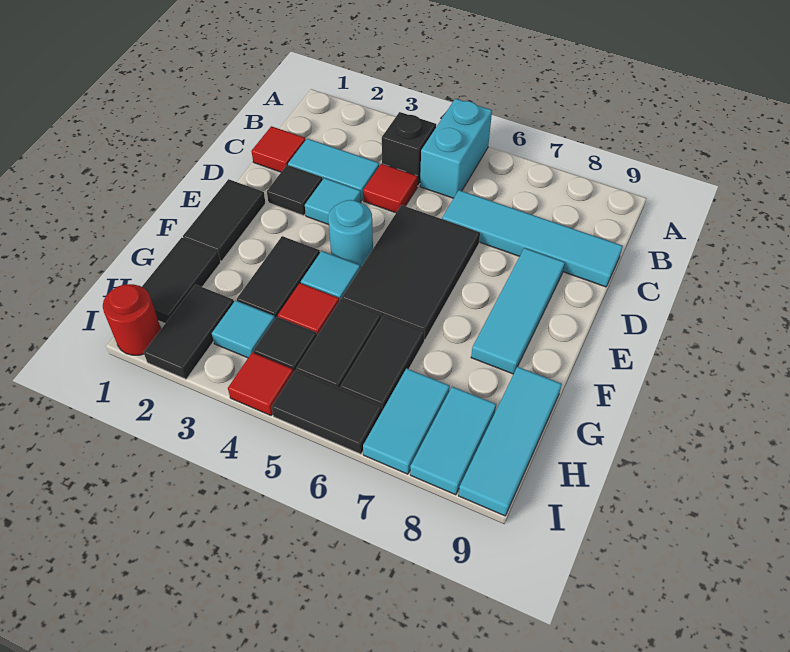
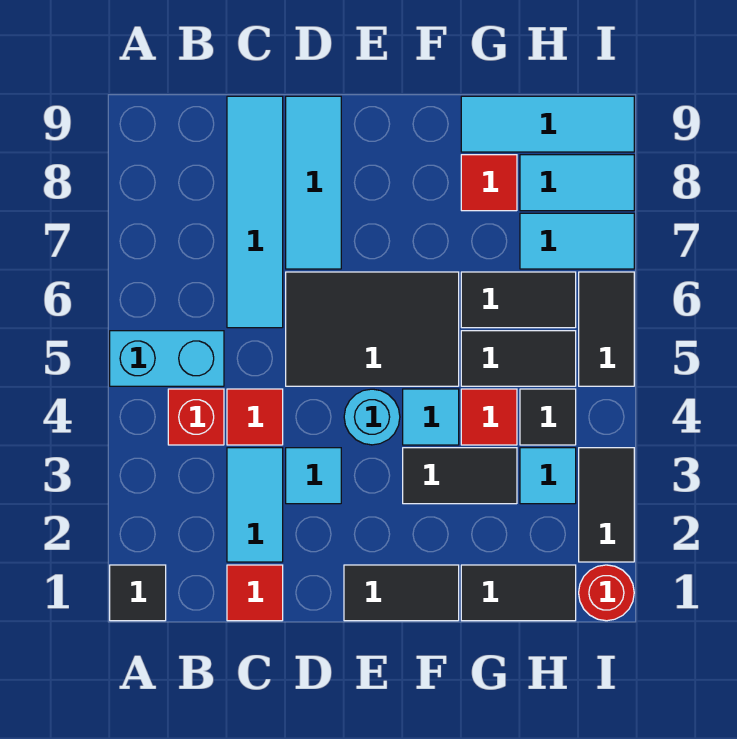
black 1x1 brick [382,112,436,186] -> red 1x1 brick [168,389,224,445]
black 1x1 tile [267,165,323,216] -> black 1x1 tile moved to [110,565,166,621]
cyan 1x3 tile [471,248,565,374] -> cyan 1x3 tile turned to [286,96,341,269]
black 1x2 tile [144,285,234,379] -> black 1x2 tile turned to [579,448,634,562]
red 1x1 tile [228,352,293,415] -> red 1x1 tile moved to [461,155,517,211]

